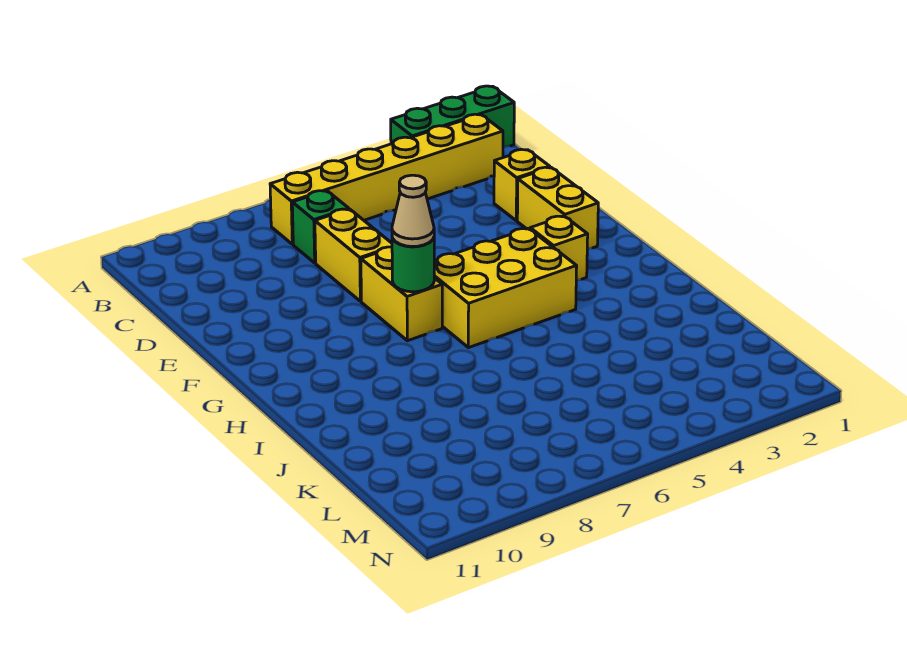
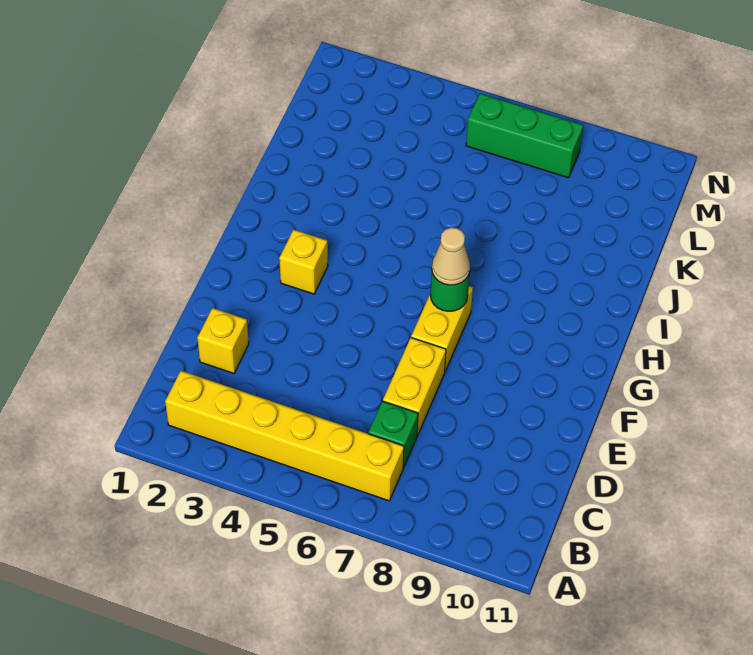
green 1x3 brick [391,86,514,147] -> green 1x3 brick moved to [466,93,583,178]
yellow 1x2 brick [517,167,598,249] -> none
yellow 2x3 brick [434,228,577,348] -> none

